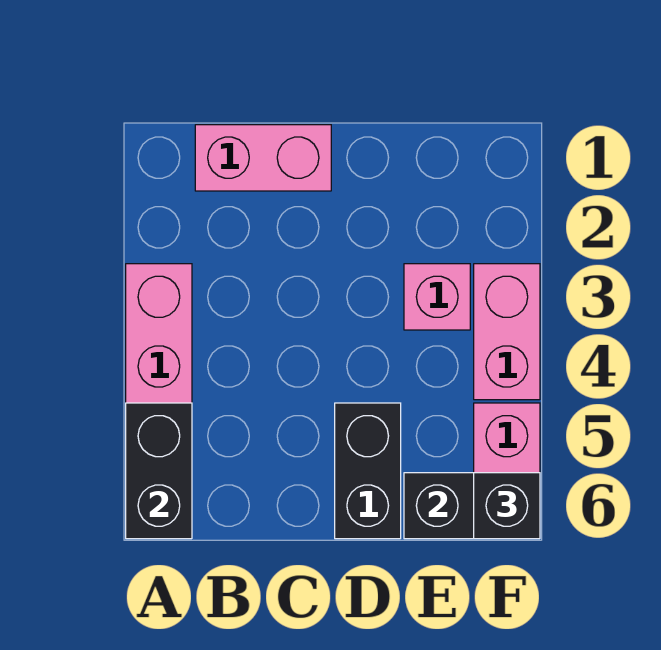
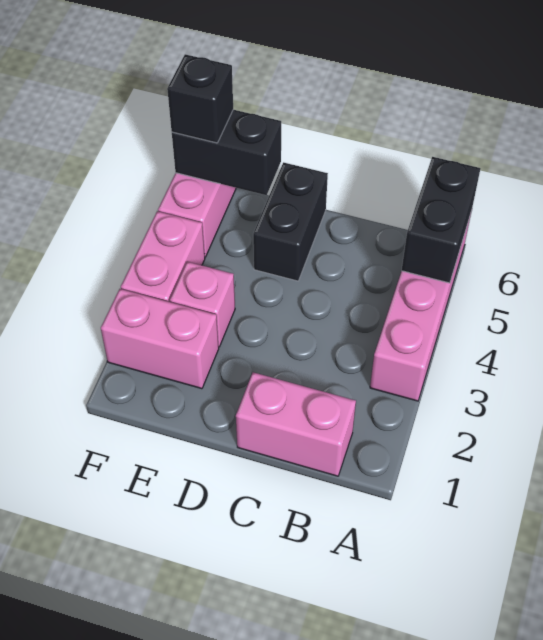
none -> pink 1x2 brick [101,289,219,389]

